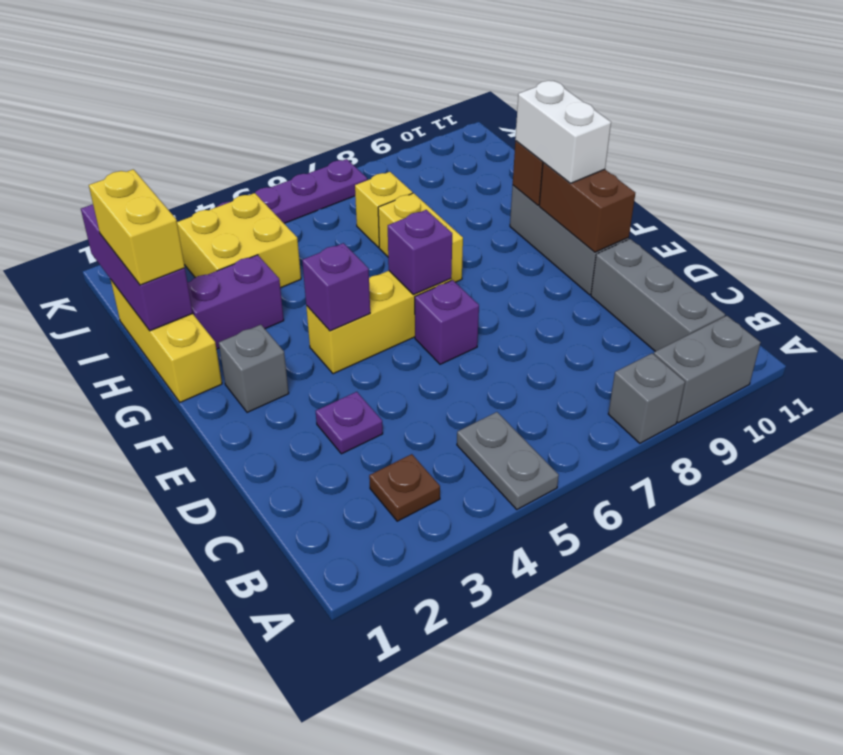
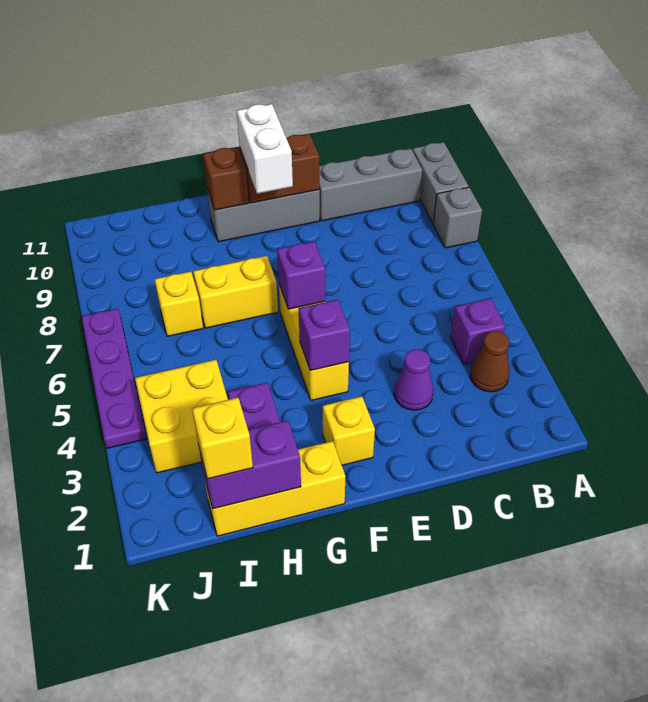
grey 1x2 plate [457,412,559,509] -> none
brown 1x1 plate [369,454,440,521] -> brown 1x1 cone [470,331,509,392]
purple 1x1 plate [316,392,383,454] -> purple 1x1 cone [394,349,433,410]
purple 1x1 brick [415,280,479,364] -> purple 1x1 brick moved to [450,298,505,365]
grey 1x1 brick [219,325,289,412] -> yellow 1x1 brick [323,396,375,465]
white 1x2 brick [515,81,611,183] -> white 1x2 brick turned to [237,104,293,194]
purple 1x3 brick [81,204,193,331] -> purple 1x2 brick [199,420,301,509]
yellow 1x2 brick [89,169,185,285] -> yellow 1x1 brick [192,398,253,479]

